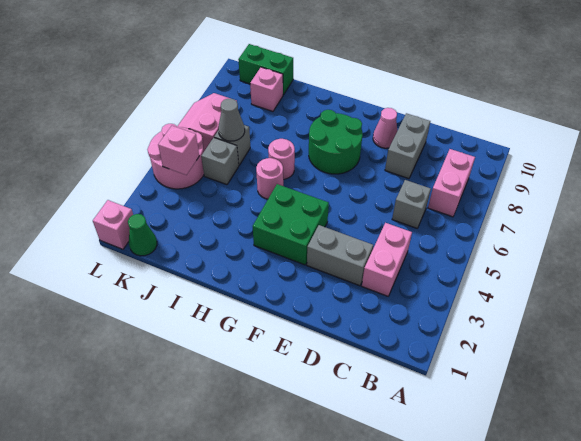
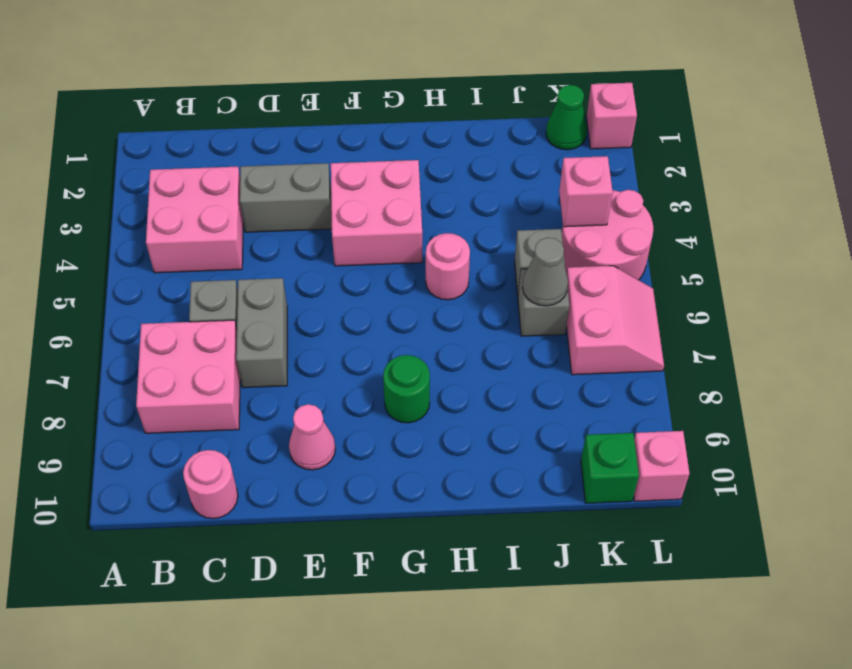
pink 1x2 brick [428,149,475,217] -> pink 2x2 brick [136,320,240,433]
pink 1x2 brick [362,223,412,296] -> pink 2x2 brick [146,167,243,273]
grey 1x2 brick [385,113,430,179] -> grey 1x2 brick moved to [236,278,287,388]
green 2x2 brick [253,184,329,265] -> pink 2x2 brick [331,160,422,266]
green 2x2 round brick [309,110,363,174] -> green 1x1 round brick [383,355,430,423]
pink 1x1 round brick [268,139,295,179] -> pink 1x1 round brick moved to [183,450,238,519]
pink 1x1 brick [250,67,283,111] -> pink 1x1 brick moved to [634,431,690,501]
green 1x2 brick [238,44,293,95] -> green 1x1 brick [581,433,639,503]

